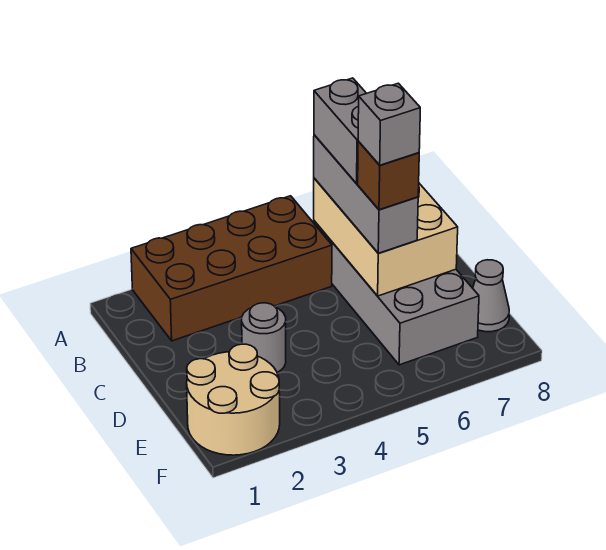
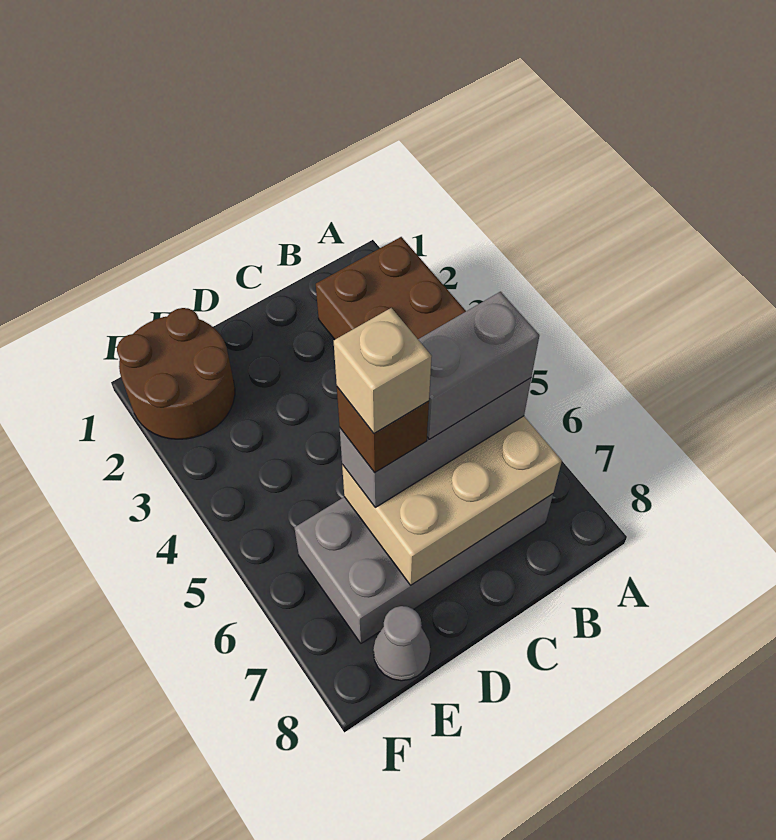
grey 1x1 round brick [242,303,286,372] -> none
grey 1x1 brick [358,83,420,165] -> tan 1x1 brick [334,308,432,433]
tan 2x2 round brick [187,344,280,455] -> brown 2x2 round brick [117,308,235,439]

